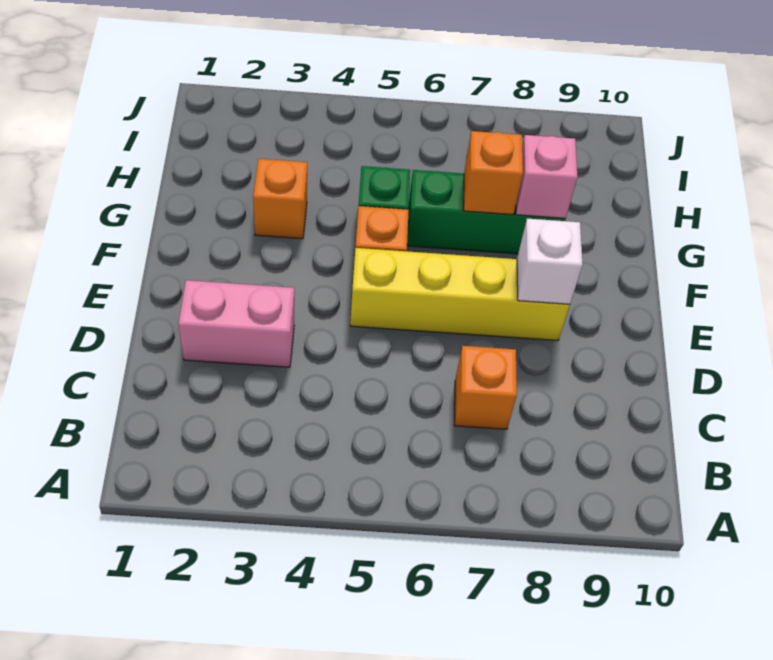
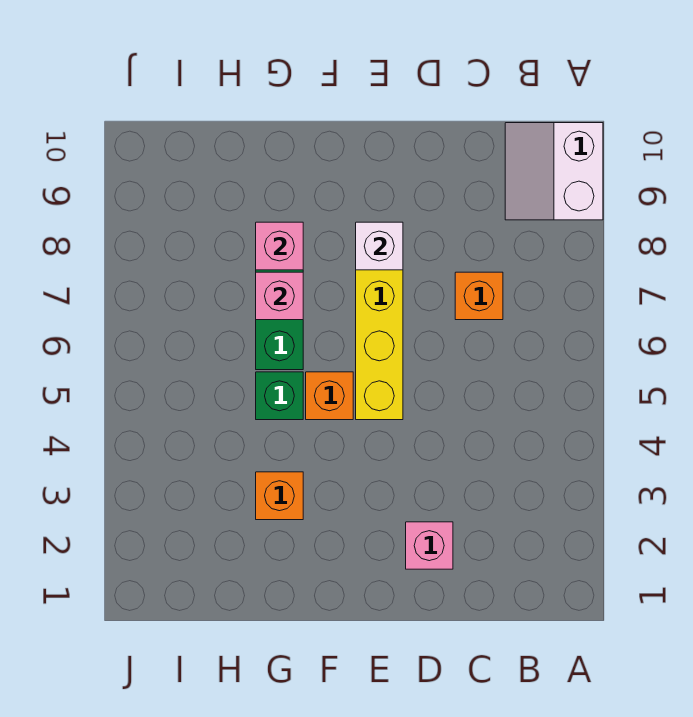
none -> white 2x2 slope [505,123,603,220]
pink 1x2 brick [178,280,294,367] -> pink 1x1 brick [406,522,453,569]
orange 1x1 brick [464,131,523,215] -> pink 1x1 brick [256,272,303,320]

